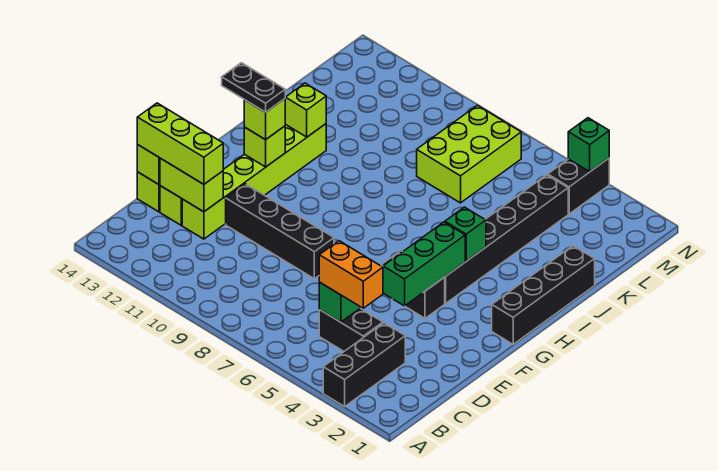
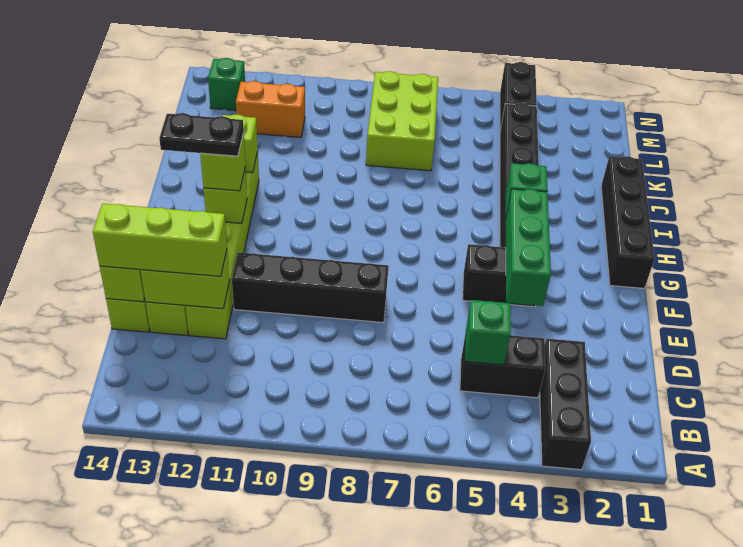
orange 1x2 brick [319,241,383,308] -> orange 1x2 brick moved to [236,81,305,137]
green 1x1 brick [568,118,609,172] -> green 1x1 brick moved to [208,58,245,111]

